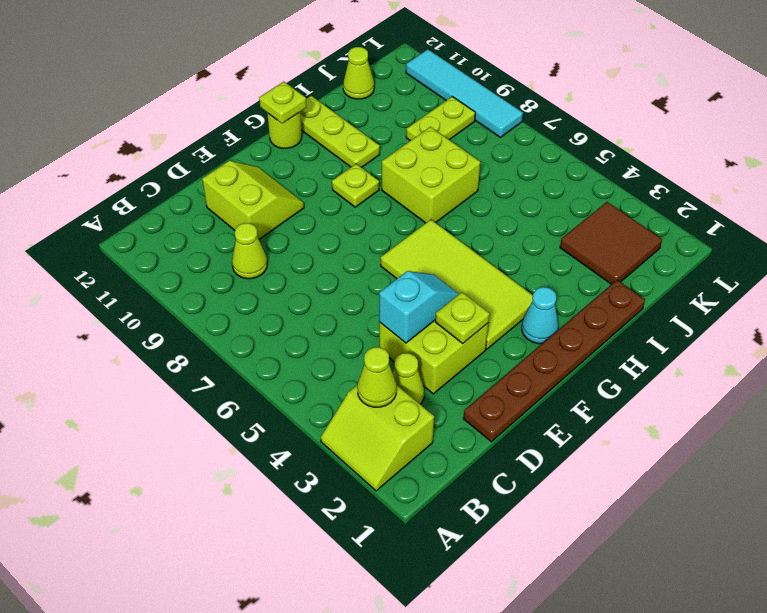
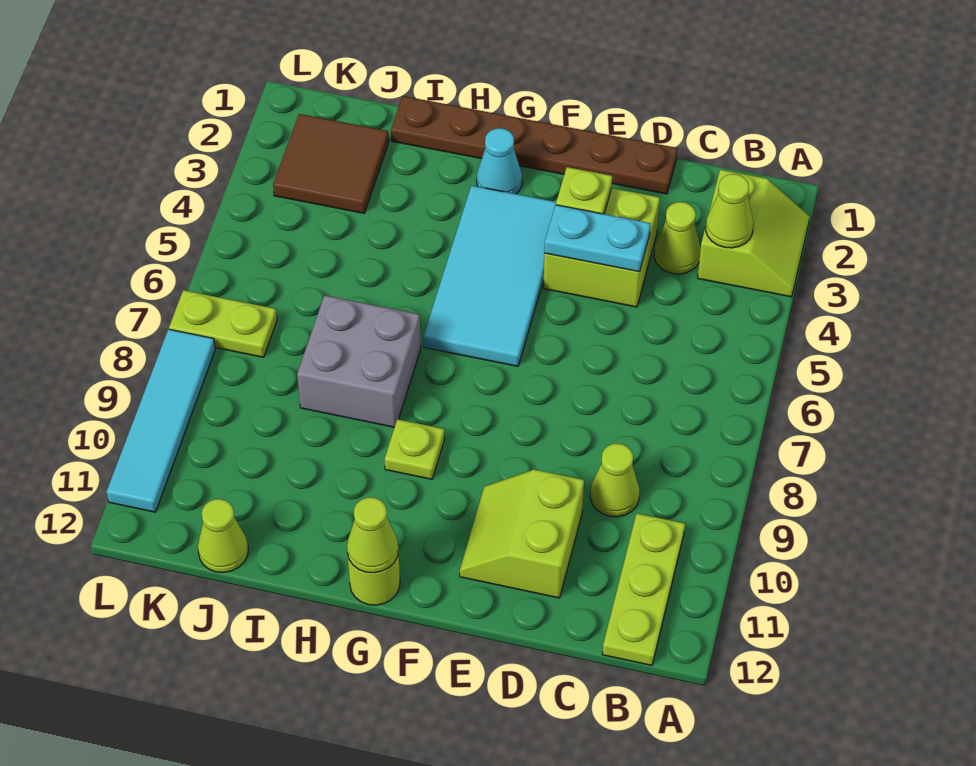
cyan 1x2 slope [379,271,459,343] -> cyan 1x2 plate [544,205,651,272]
lime 2x4 tile [381,220,533,349] -> cyan 2x4 tile [423,186,556,366]
lime 1x1 plate [259,82,307,123] -> lime 1x1 cone [347,497,398,573]
lime 2x2 brick [382,127,480,223] -> grey 2x2 brick [297,295,421,427]
lime 1x3 plate [300,96,380,168] -> lime 1x3 plate moved to [602,513,685,665]
lime 1x2 plate [406,97,475,141] -> lime 1x2 plate moved to [169,290,277,357]

